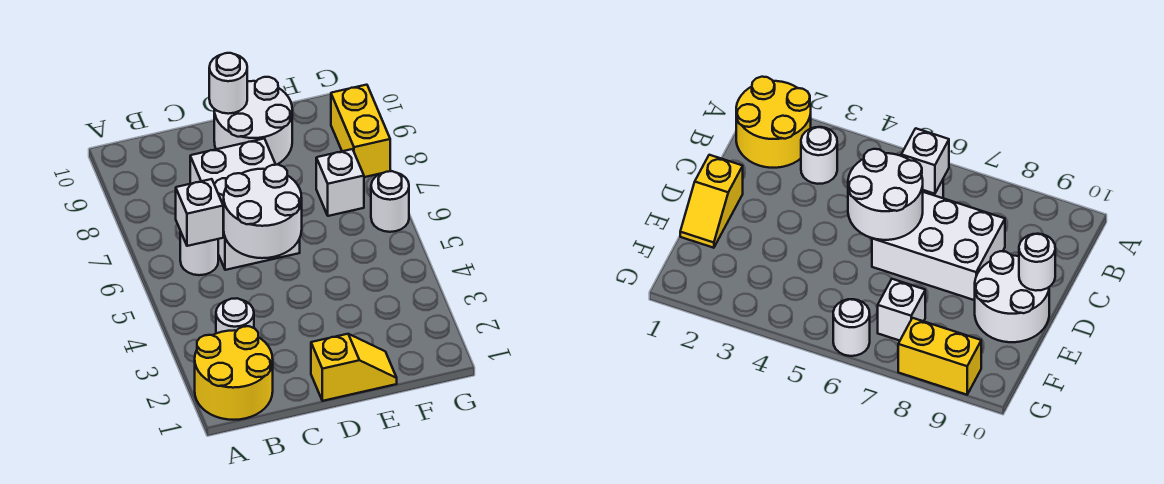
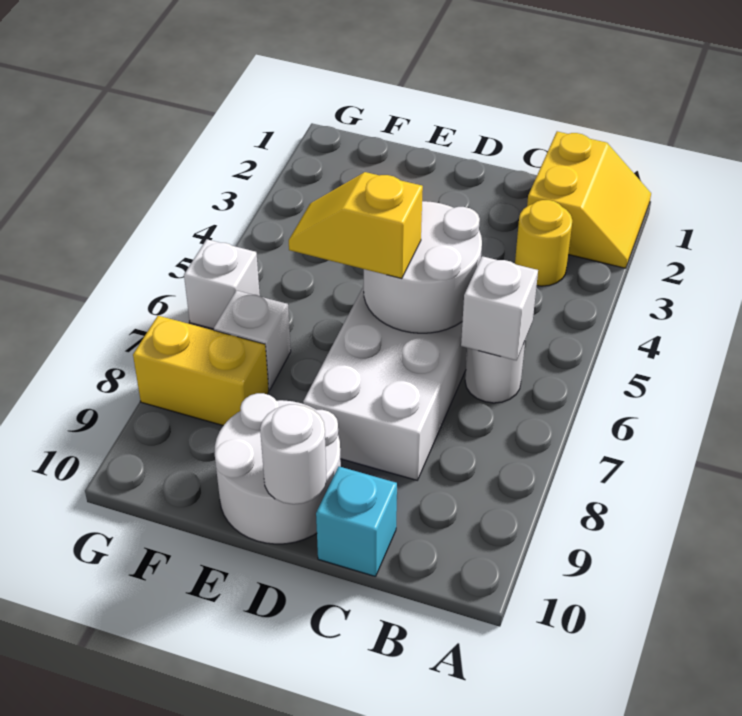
yellow 2x2 round brick [195,326,273,420] -> yellow 2x2 slope [527,131,651,268]
white 1x1 round brick [216,298,254,333] -> yellow 1x1 round brick [515,200,572,286]
none -> cyan 1x1 brick [316,467,397,577]
yellow 1x2 slope [311,334,397,401] -> yellow 1x2 slope moved to [289,172,423,279]
white 1x1 round brick [371,171,409,232] -> white 1x1 brick [184,239,260,329]
yellow 1x2 brick [331,85,390,177] -> yellow 1x2 brick turned to [133,316,269,426]

